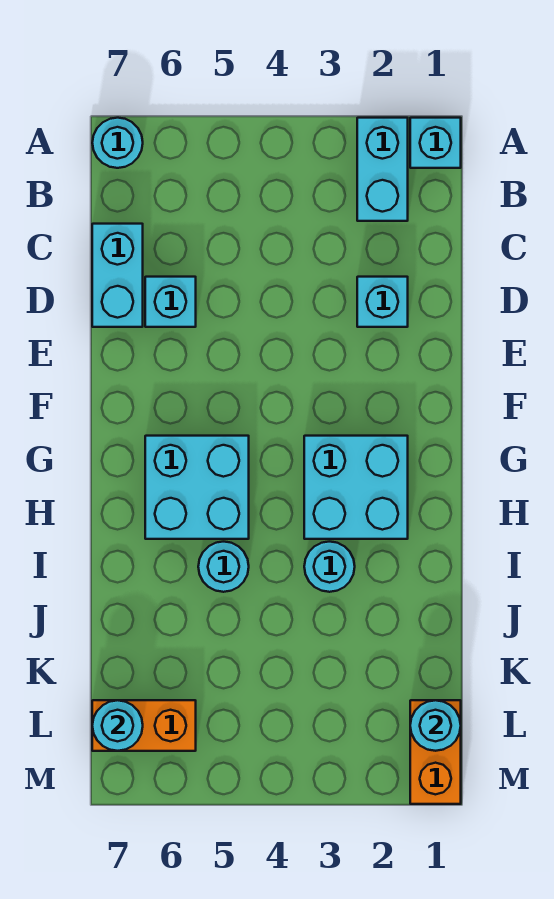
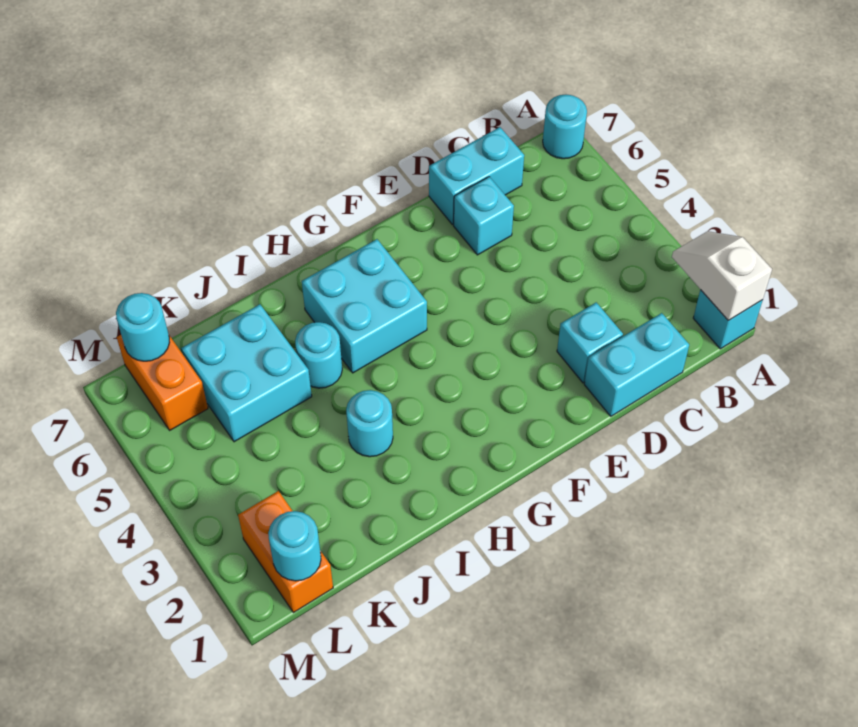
none -> white 1x2 slope [672,231,772,321]
cyan 1x2 brick [357,118,408,221] -> cyan 1x2 brick moved to [584,313,689,416]
cyan 2x2 brick [304,436,408,539] -> cyan 2x2 brick moved to [181,304,312,442]
orange 1x2 brick [410,700,461,804] -> orange 1x2 brick turned to [238,491,333,613]

